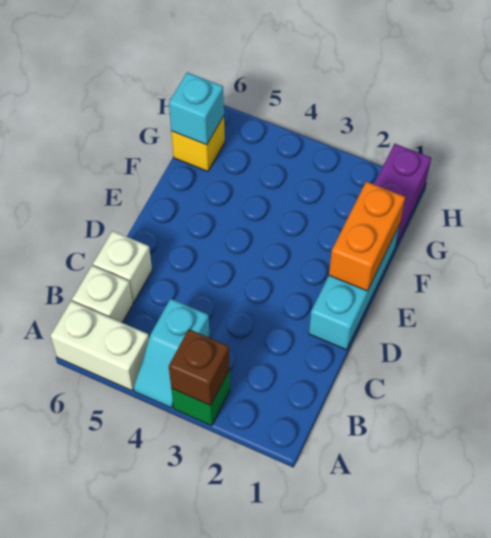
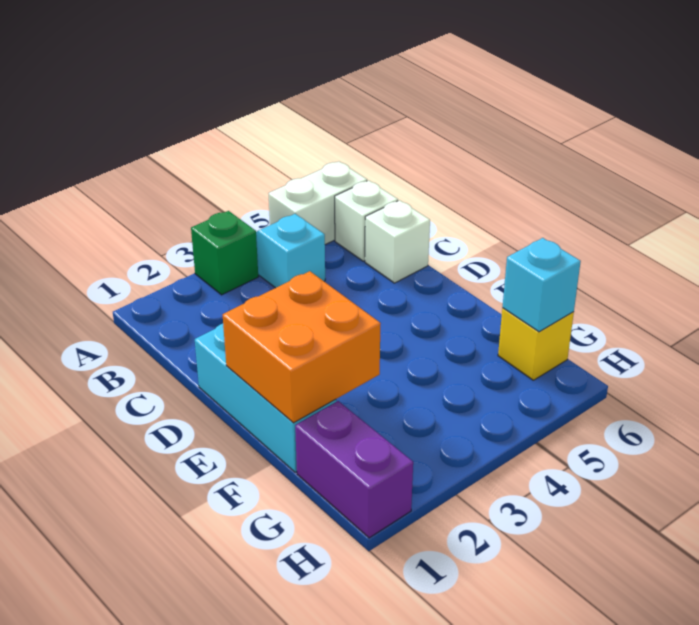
brown 1x1 brick [169,329,230,405] -> none
orange 1x2 brick [329,182,405,291] -> orange 2x2 brick [223,271,381,423]

